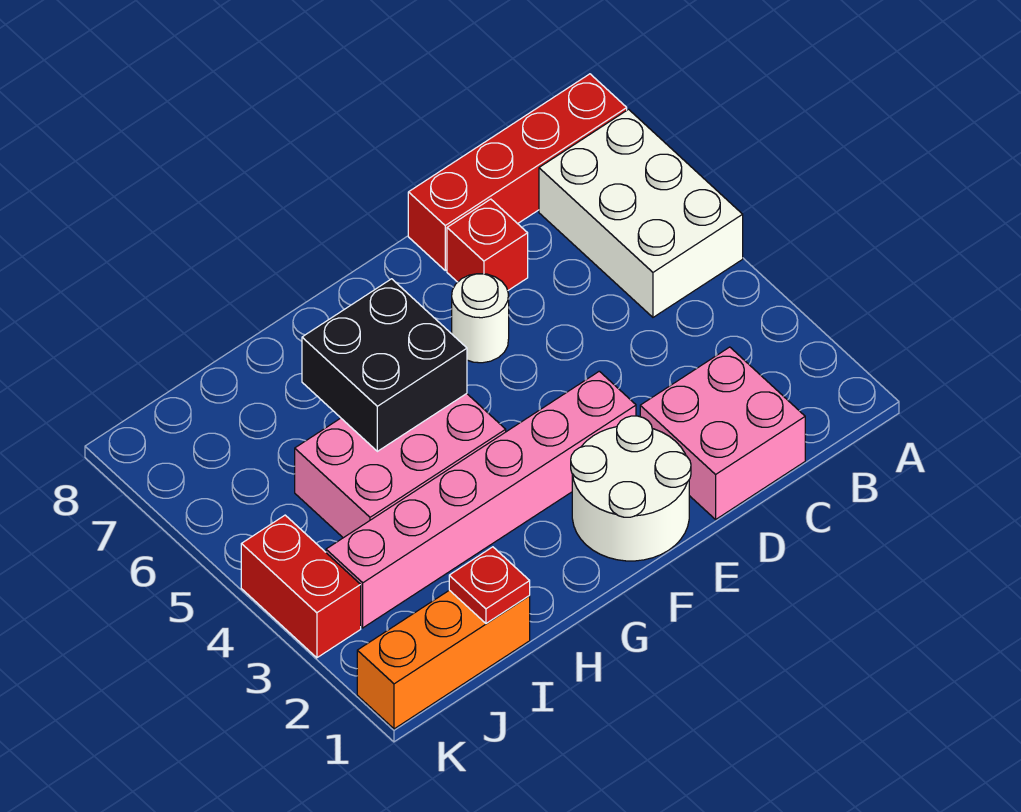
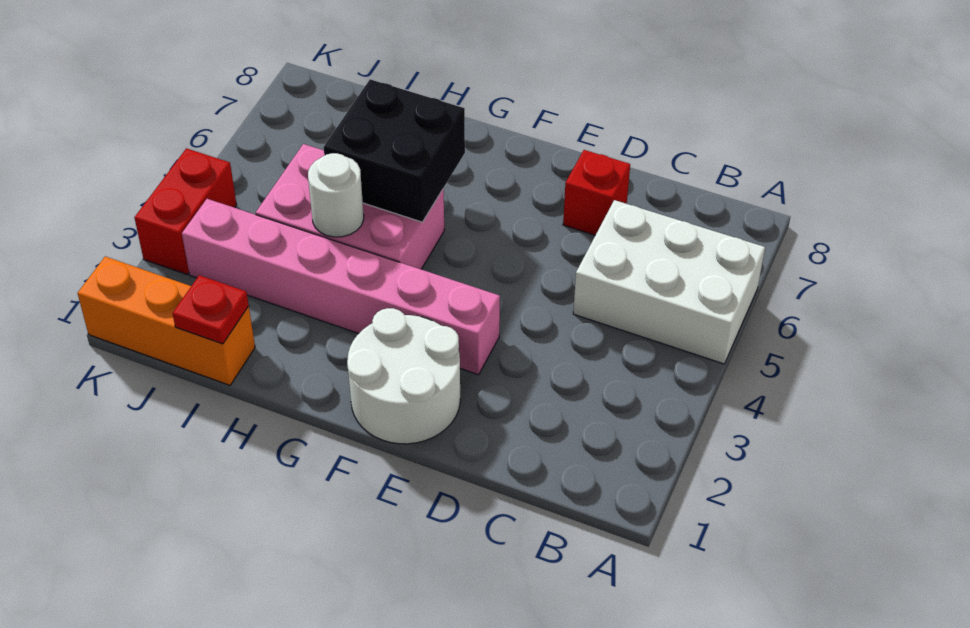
white 2x3 brick [539,109,743,317] -> white 2x3 brick turned to [573,200,765,364]
red 1x4 brick [408,74,627,270] -> none
pink 2x2 brick [640,347,805,519] -> none
white 1x1 round brick [452,274,509,363] -> white 1x1 round brick moved to [308,153,364,237]

